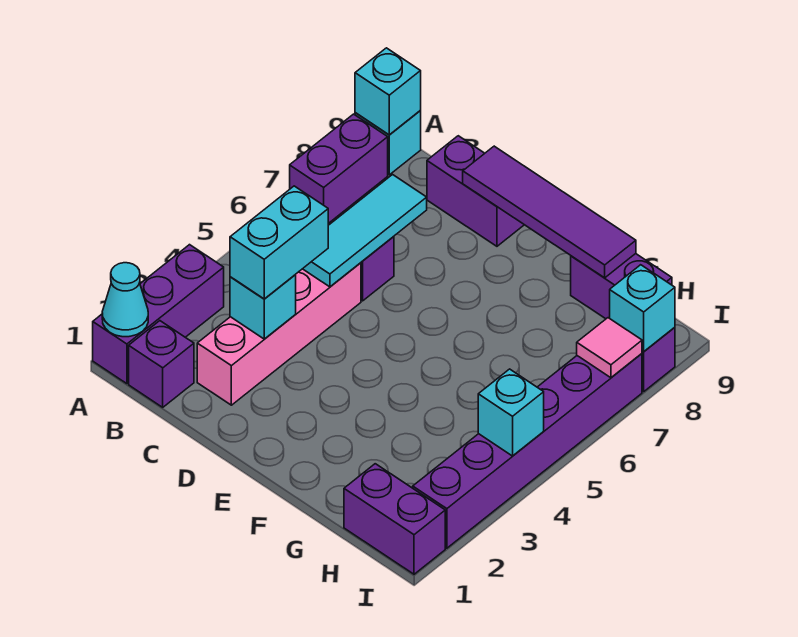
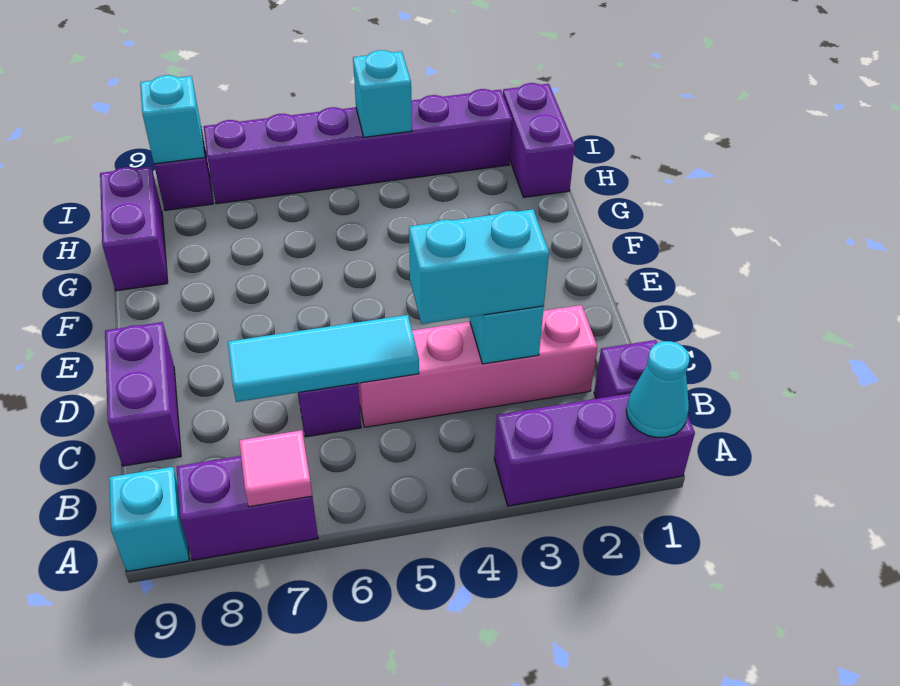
cyan 1x1 brick [355,48,421,135] -> none
purple 1x4 tile [463,146,636,278] -> none
pink 1x1 tile [577,318,642,378] -> pink 1x1 tile moved to [239,430,312,507]

